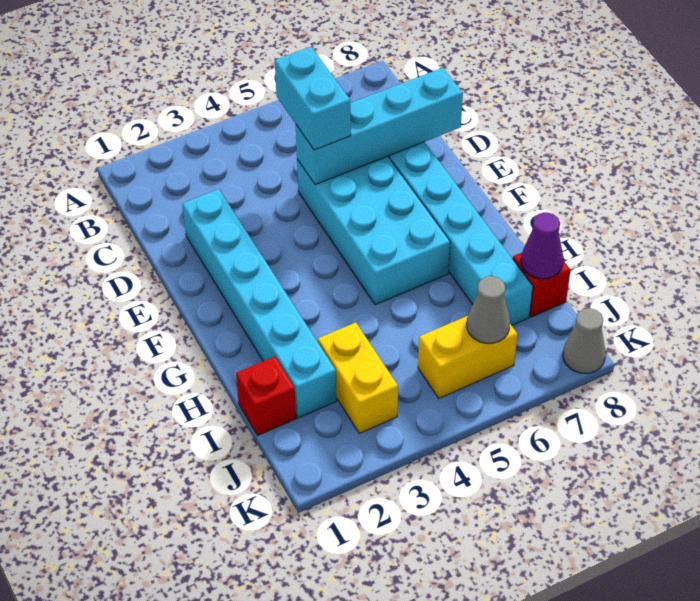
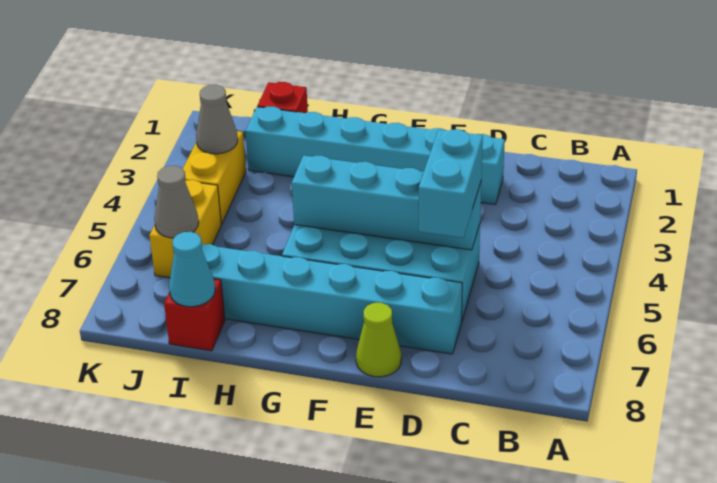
cyan 1x2 brick [275,47,351,150] -> cyan 1x2 brick turned to [419,129,483,238]
cyan 1x4 brick [296,68,463,185] -> cyan 1x4 brick turned to [292,155,481,250]
none -> lime 1x1 cone [356,303,401,377]
yellow 1x2 brick [318,323,398,433] -> yellow 1x2 brick turned to [183,131,246,224]
purple 1x1 cone [521,212,563,279] -> cyan 1x1 cone [169,232,215,307]
grey 1x1 cone [563,308,606,373] -> grey 1x1 cone moved to [196,85,238,154]

